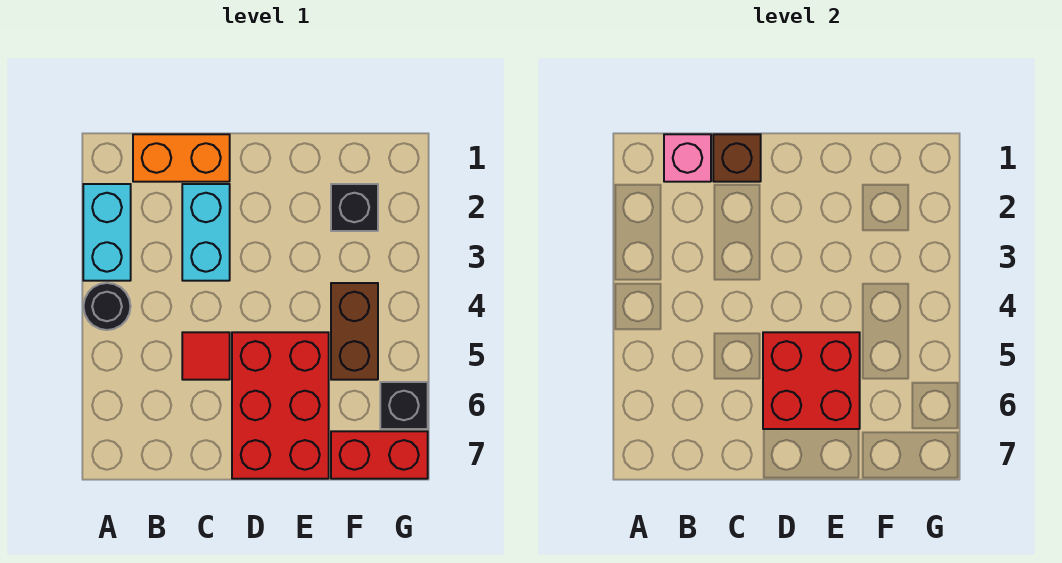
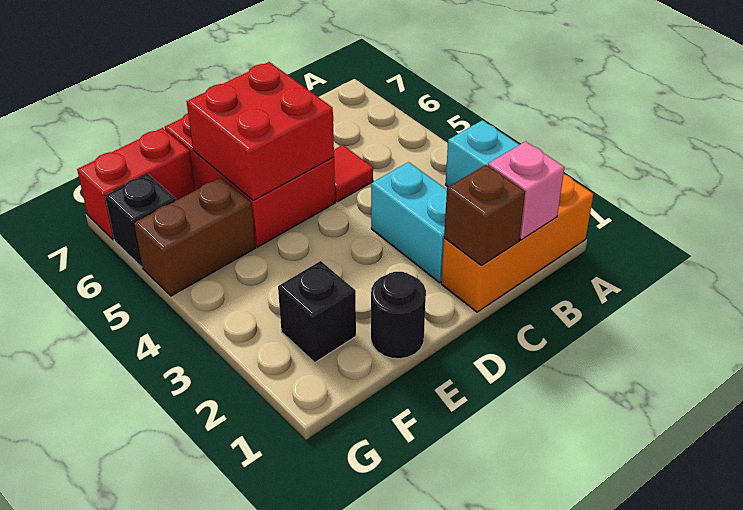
black 1x1 round brick [84,283,131,330] -> black 1x1 round brick moved to [371,272,426,359]
orange 1x2 brick [133,134,230,182] -> orange 1x3 brick [441,174,593,312]
brown 1x2 brick [331,283,378,380] -> brown 1x2 brick turned to [134,177,255,296]

